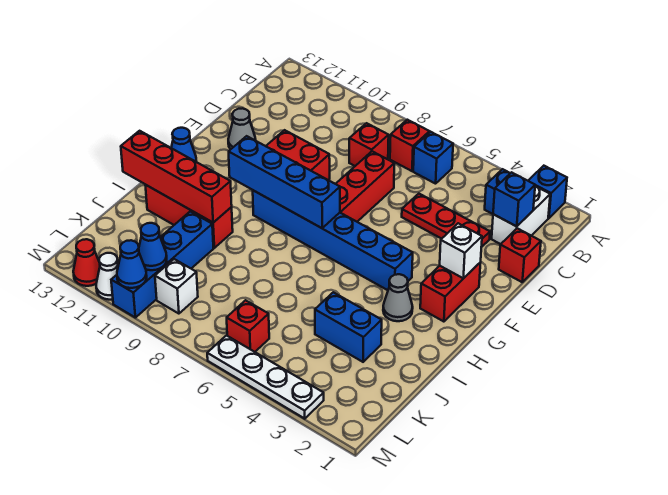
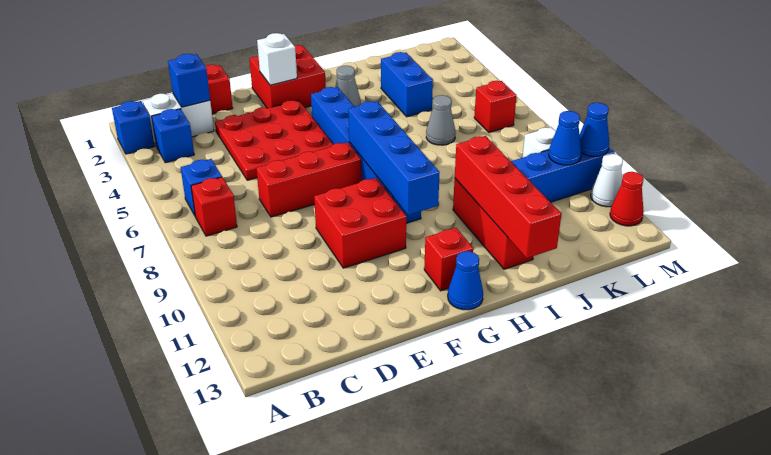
red 1x1 brick [349,123,389,166] -> red 1x1 brick moved to [424,228,473,291]
red 1x3 plate [402,194,490,247] -> red 3x3 plate [215,100,333,180]
grey 1x1 cone [228,108,256,149] -> grey 1x1 cone moved to [426,95,455,145]
red 1x2 brick [420,262,481,322] -> red 2x2 brick [249,45,326,108]
white 1x4 plate [207,335,324,419] -> none

